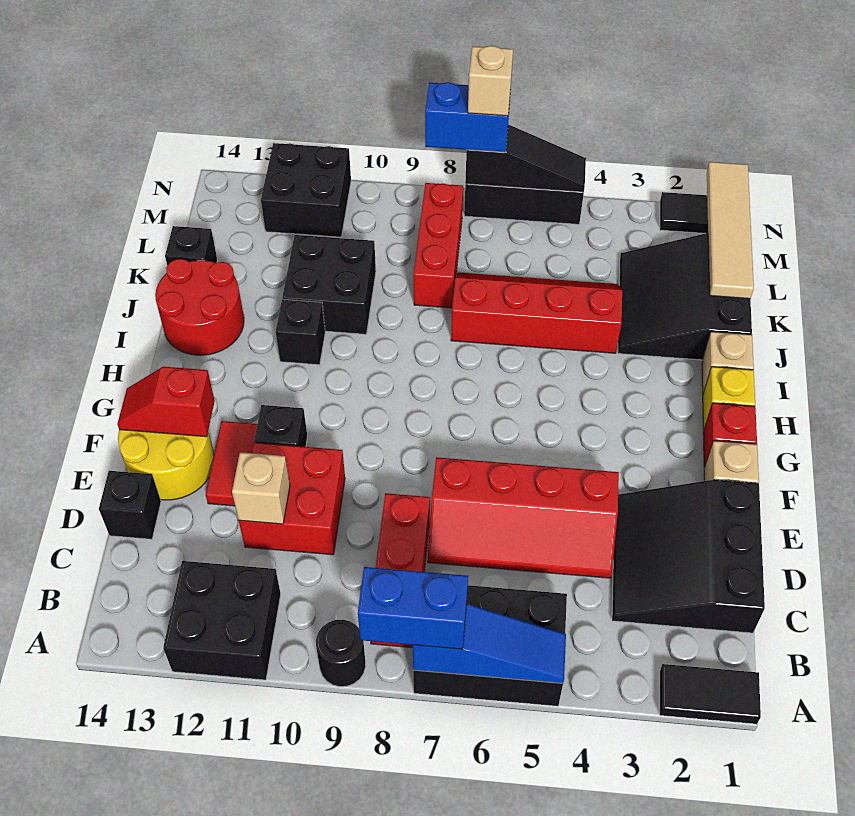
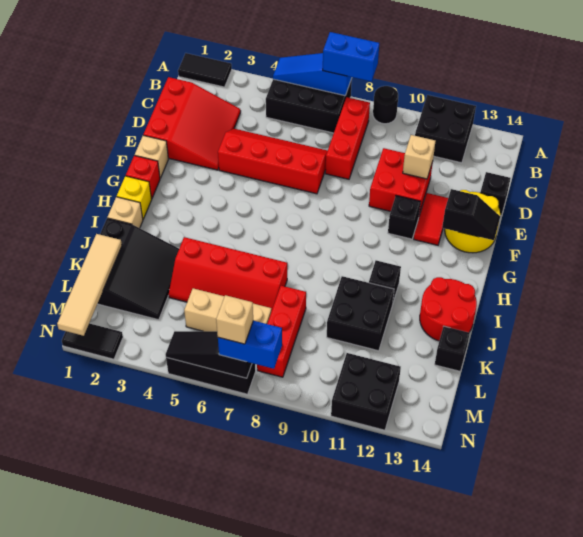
black 3x3 slope [612,480,765,633] -> red 3x3 slope [143,77,241,170]
red 1x2 slope [117,367,215,437] -> black 1x2 slope [442,189,500,240]
none -> tan 1x3 brick [184,288,271,331]

